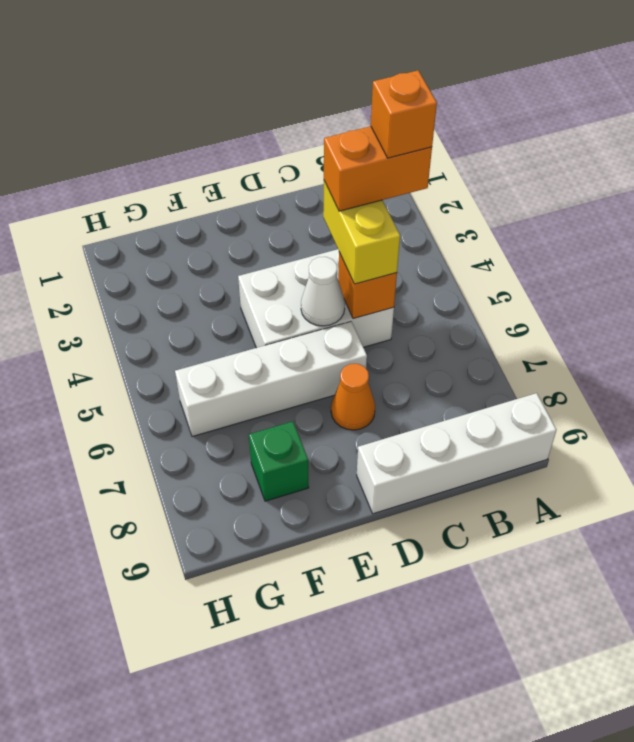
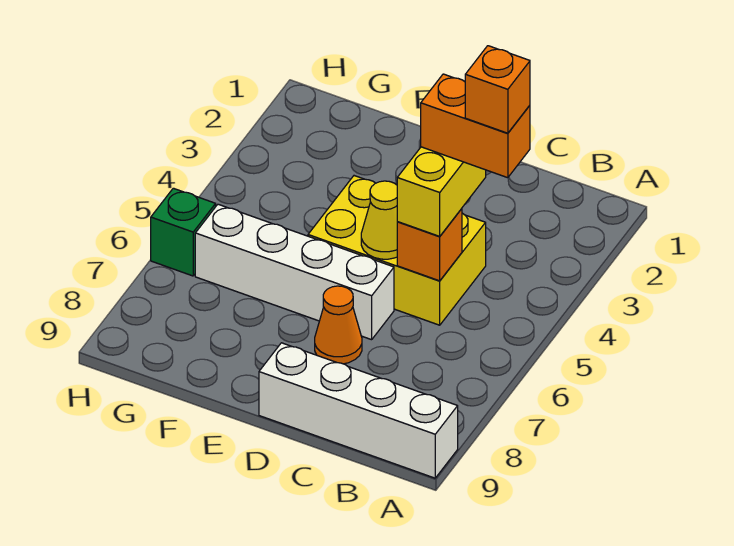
white 2x3 brick [238,249,394,348] -> yellow 2x3 brick [308,176,486,325]
white 1x1 cone [301,257,345,326] -> yellow 1x1 cone [361,181,397,259]
green 1x1 brick [249,421,309,501] -> green 1x1 brick moved to [151,188,216,276]

